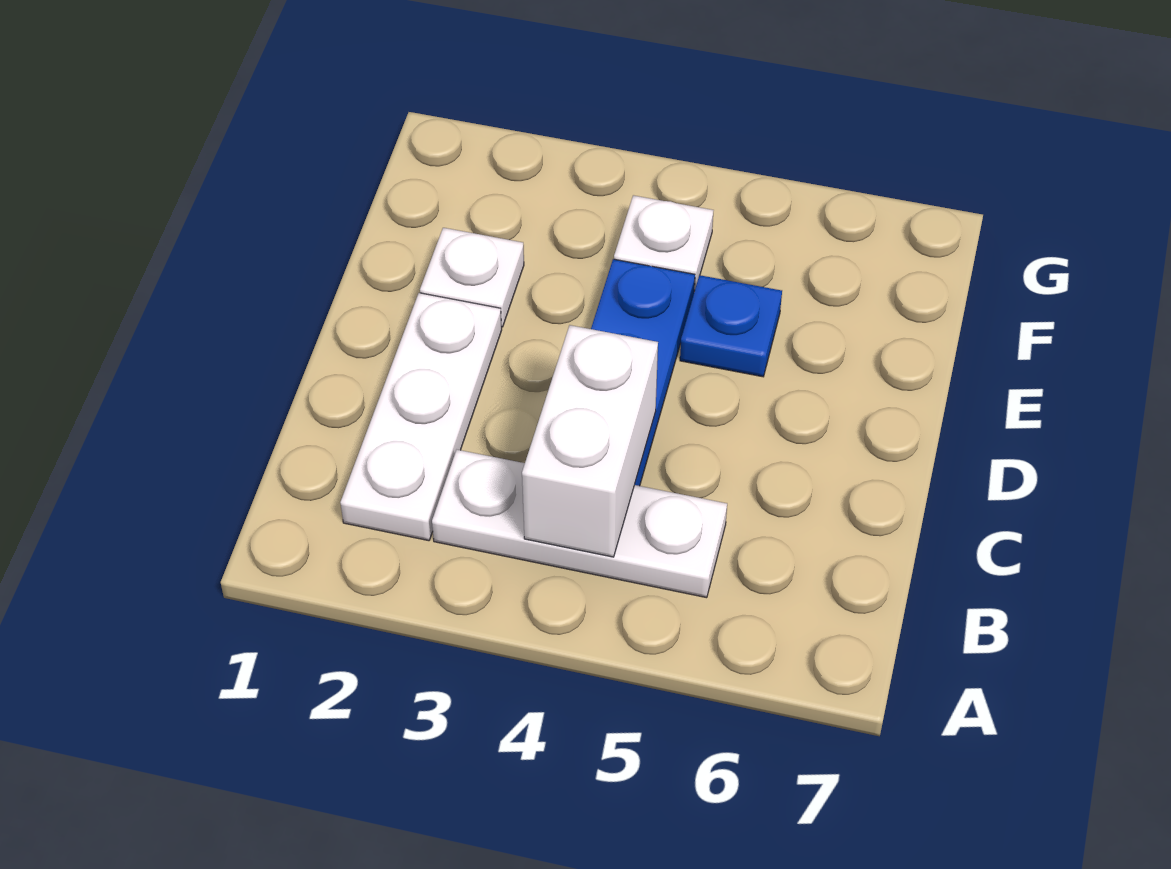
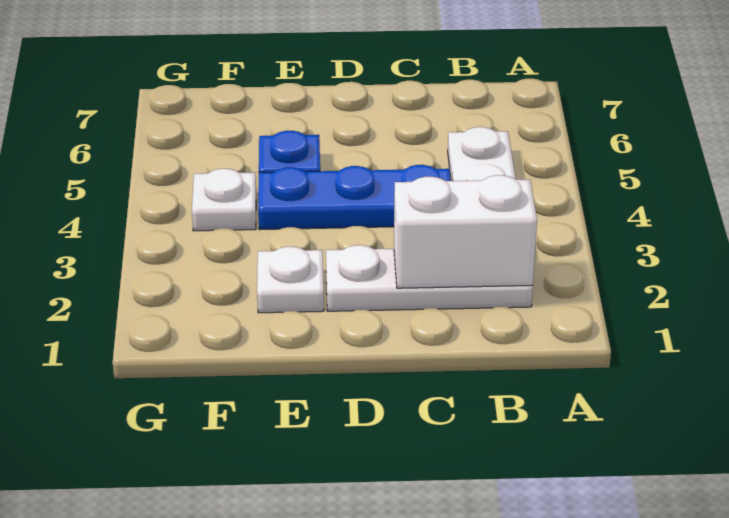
white 1x2 brick [522,325,658,557] -> white 1x2 brick moved to [394,175,537,288]

